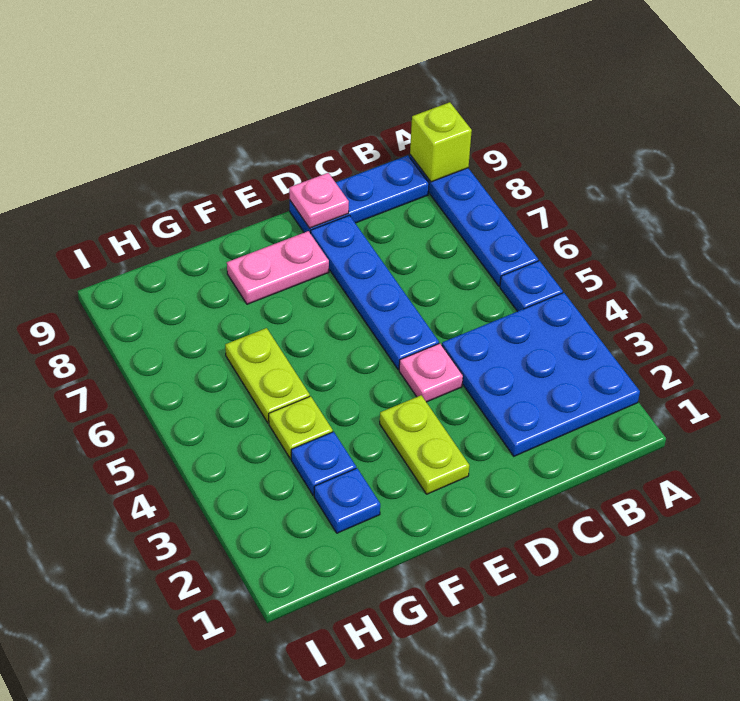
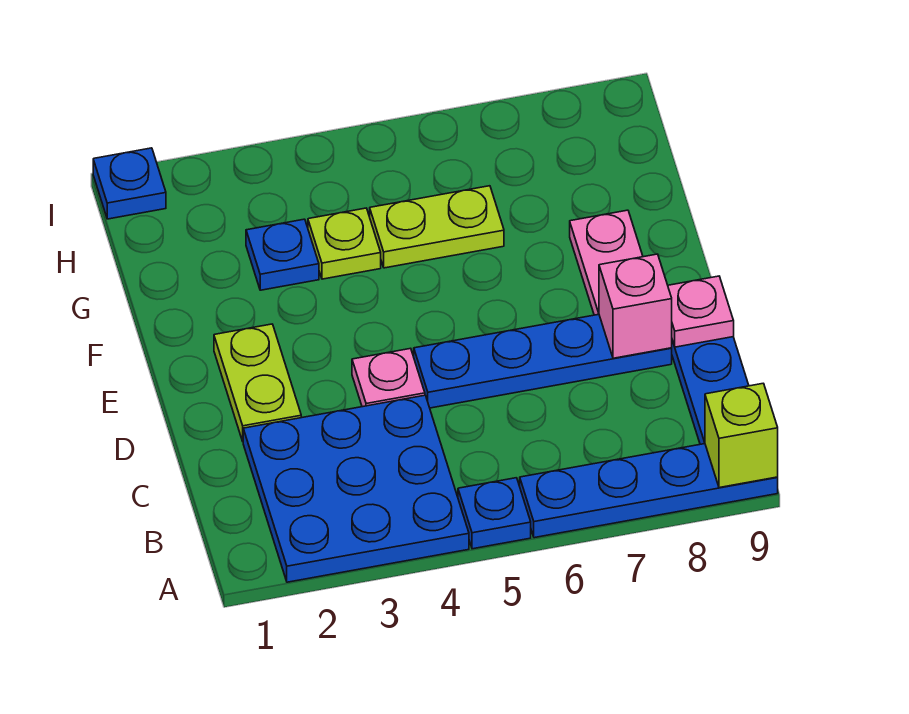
none -> pink 1x1 brick [599,254,672,358]
lime 1x2 plate [380,395,469,494] -> lime 1x2 plate turned to [214,324,301,441]
blue 1x1 plate [314,468,380,533] -> blue 1x1 plate moved to [93,148,166,219]

